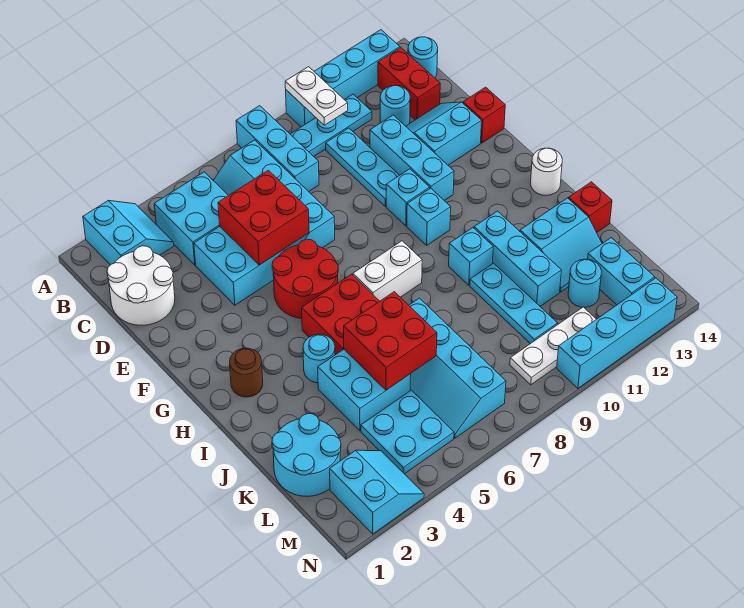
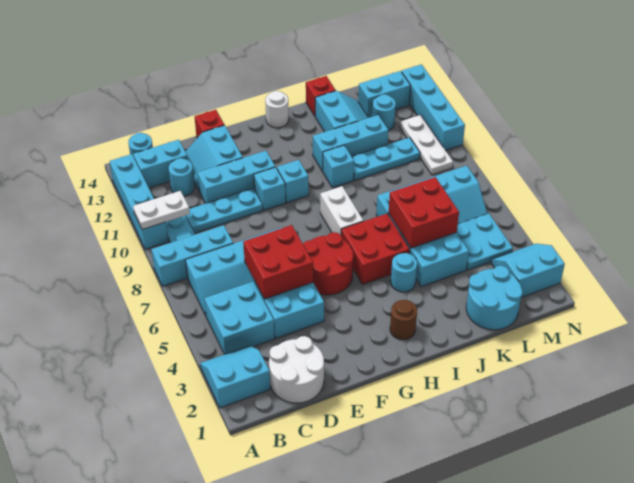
red 1x2 brick [378,48,440,120] -> cyan 1x2 brick [133,140,188,188]

